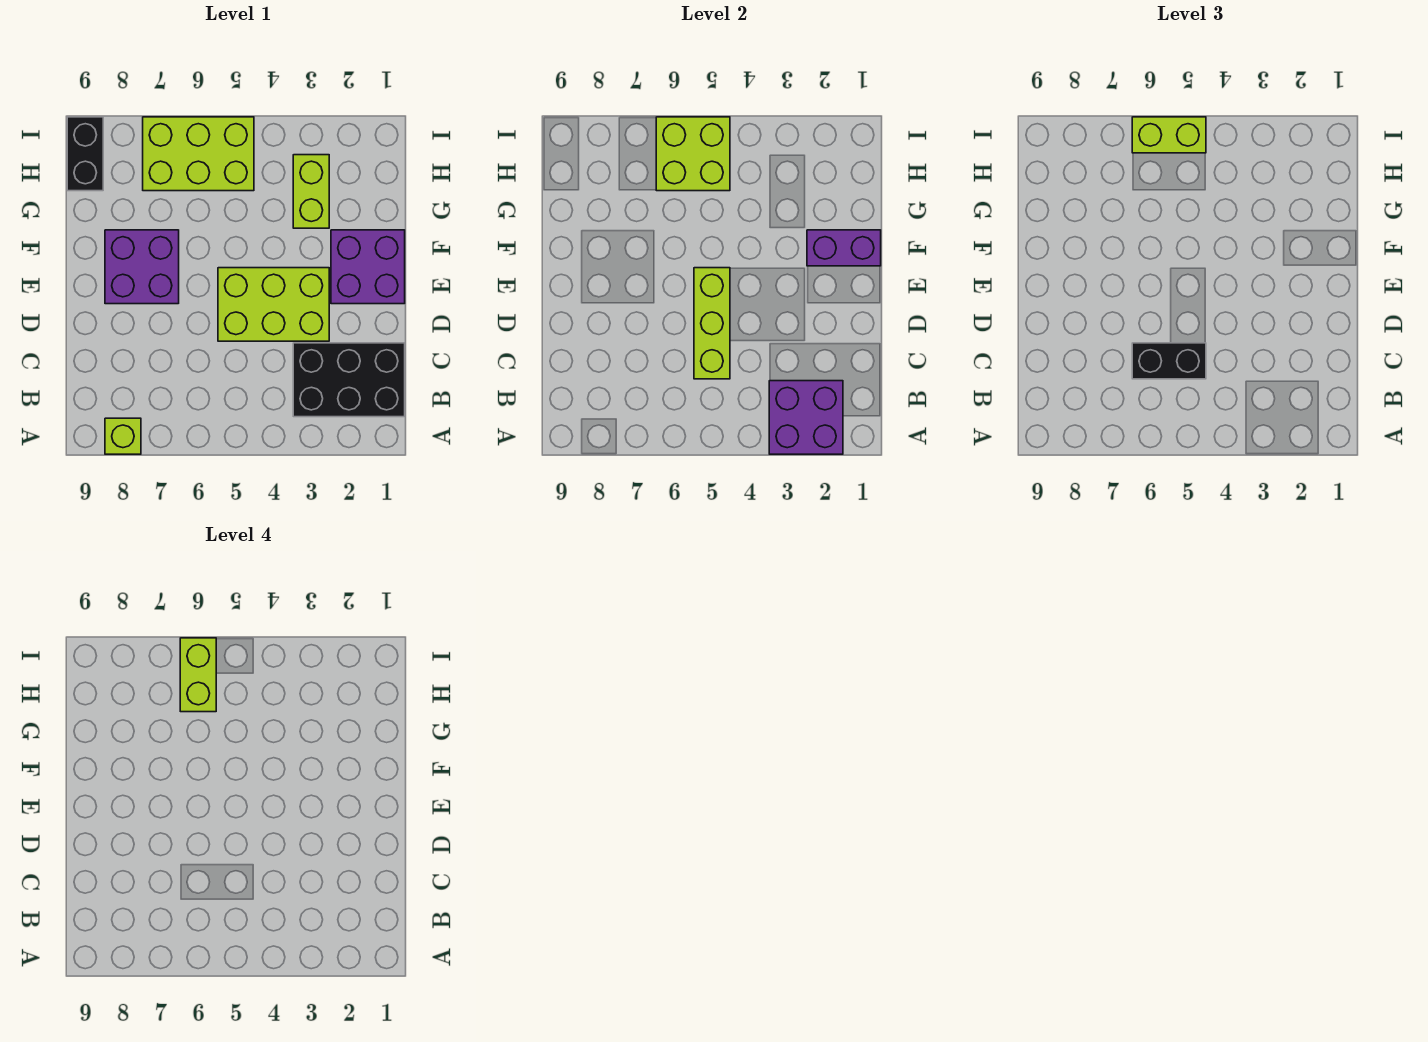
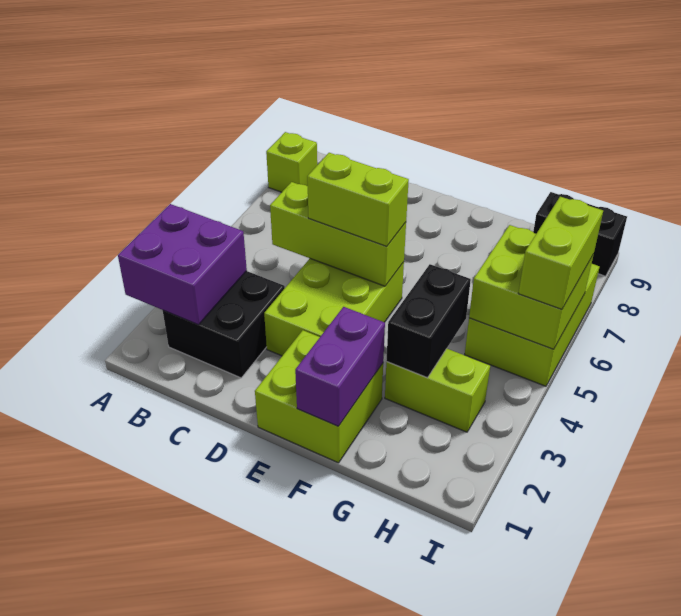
black 2x3 brick [293,343,405,417] -> black 2x2 brick [163,271,285,378]
black 1x2 brick [1132,343,1206,379] -> black 1x2 brick moved to [387,264,471,378]
purple 2x2 brick [331,230,405,304] -> lime 2x2 brick [255,330,383,463]
purple 2x2 brick [105,230,179,304] -> none
lime 1x2 brick [180,638,216,712] -> lime 1x2 brick moved to [307,153,409,246]

